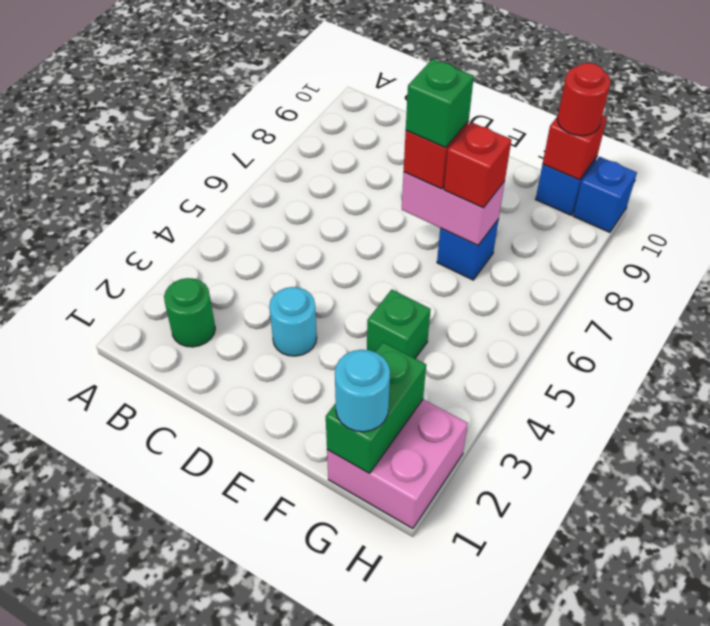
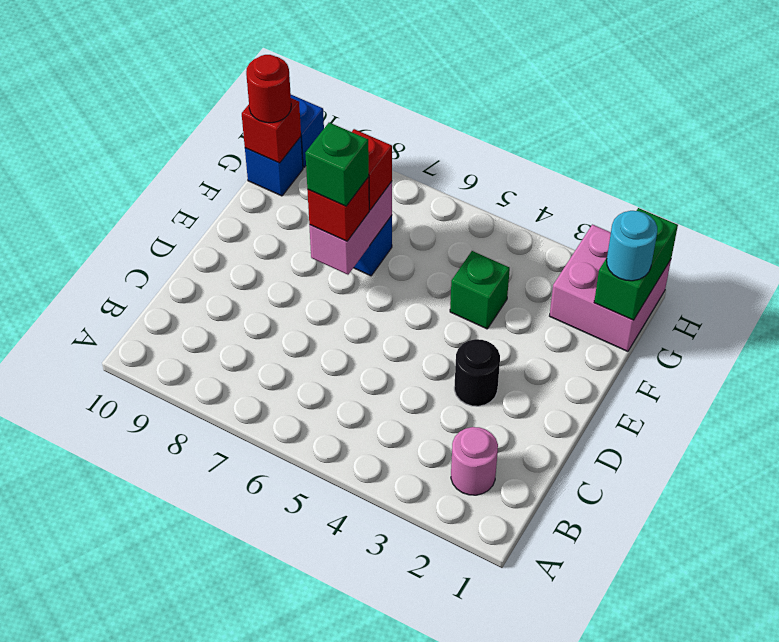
green 1x1 round brick [164,278,215,347] -> pink 1x1 round brick [451,427,498,495]
cyan 1x1 round brick [269,287,317,356] -> black 1x1 round brick [454,339,500,406]
green 1x2 brick [326,342,426,473] -> green 1x2 brick turned to [594,208,678,320]

